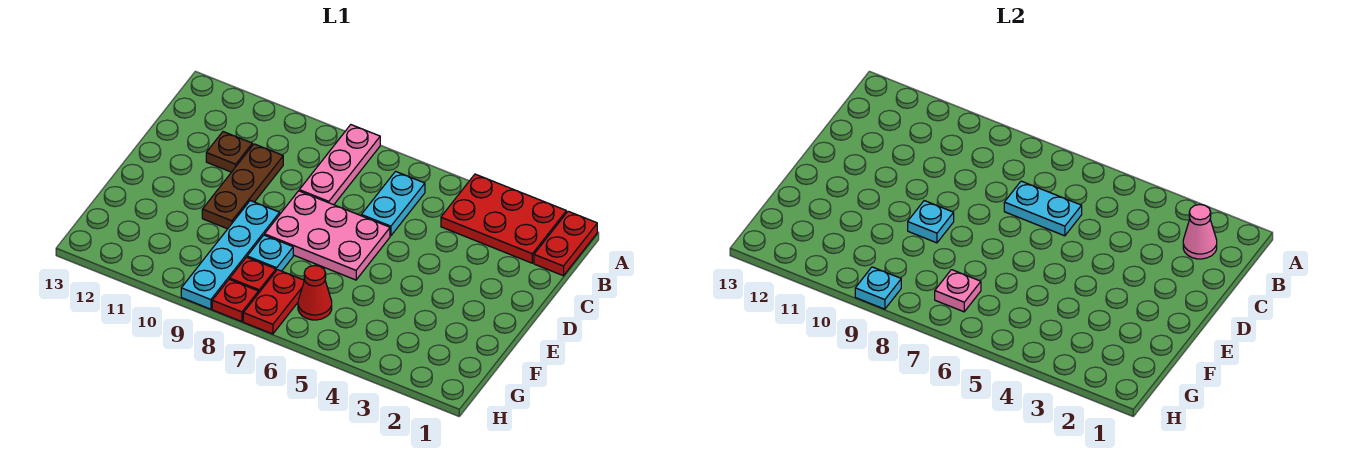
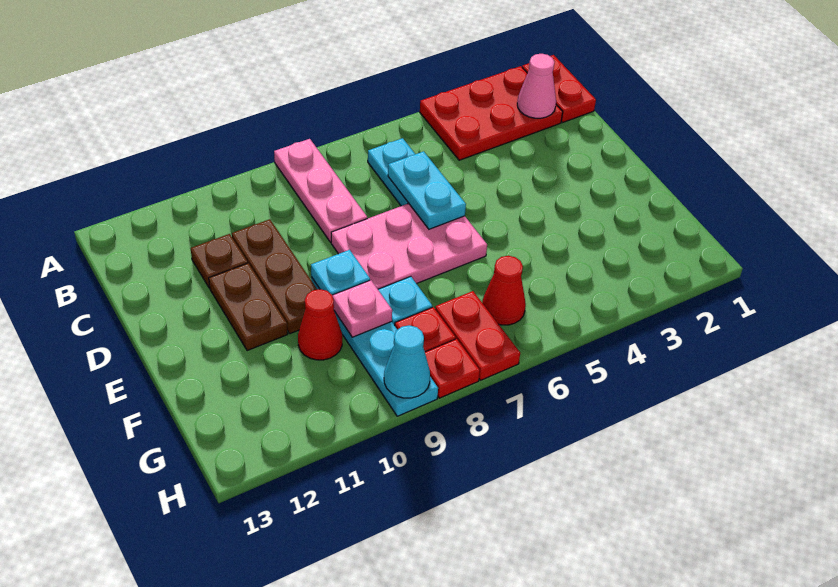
cyan 1x2 plate [1004,181,1082,236] -> cyan 1x2 plate turned to [388,151,466,229]
none -> brown 1x2 plate [209,263,288,351]
none -> red 1x1 cone [298,289,342,360]
pink 1x1 plate [935,270,981,312] -> pink 1x1 plate moved to [332,280,392,337]
cyan 1x1 plate [855,267,901,309] -> cyan 1x1 cone [384,325,430,398]

